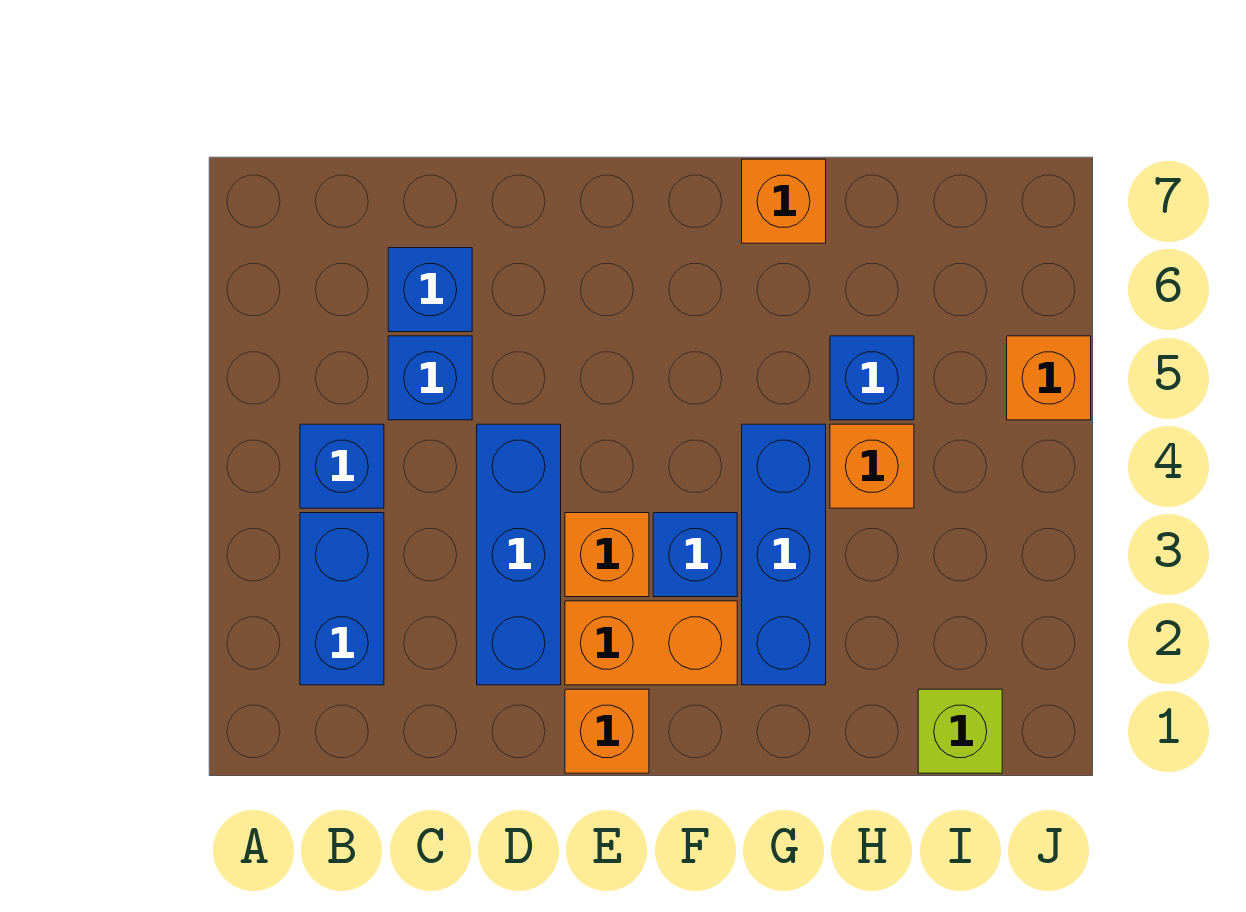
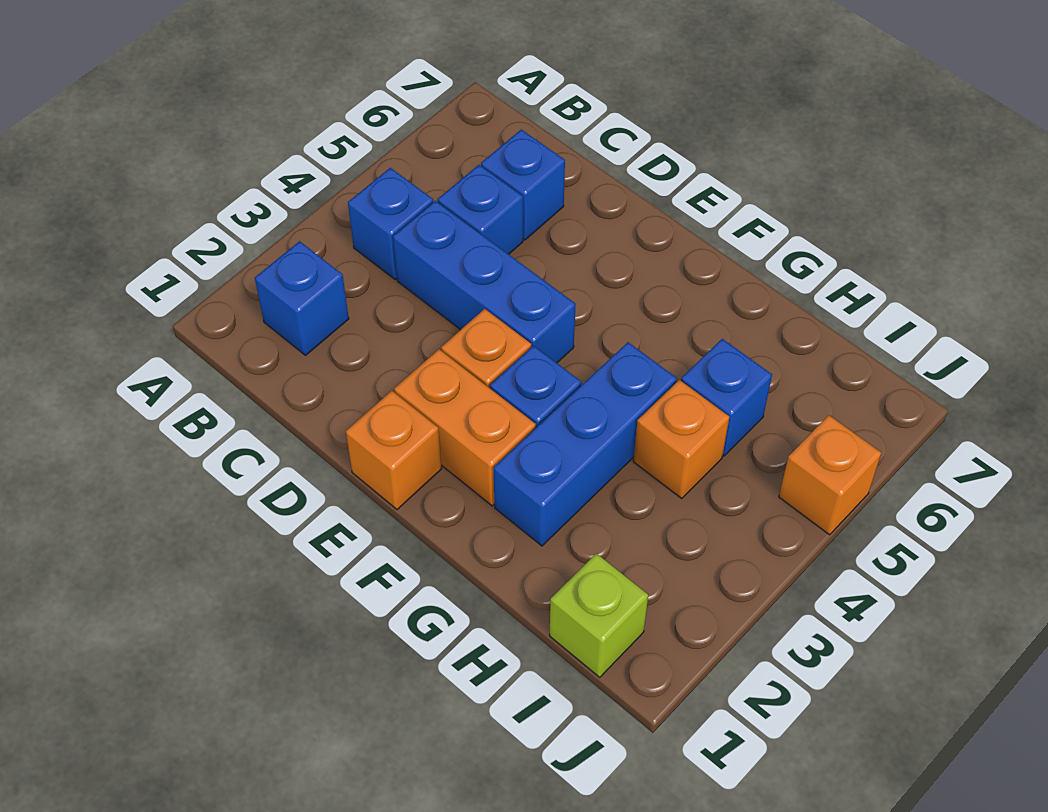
blue 1x2 brick [300,513,384,685] -> blue 1x1 brick [255,241,349,355]
blue 1x3 brick [477,424,561,685] -> blue 1x3 brick turned to [393,201,576,363]
orange 1x1 brick [742,159,826,243] -> none

